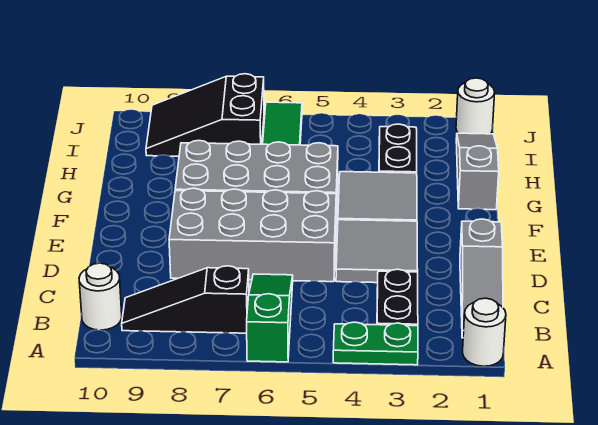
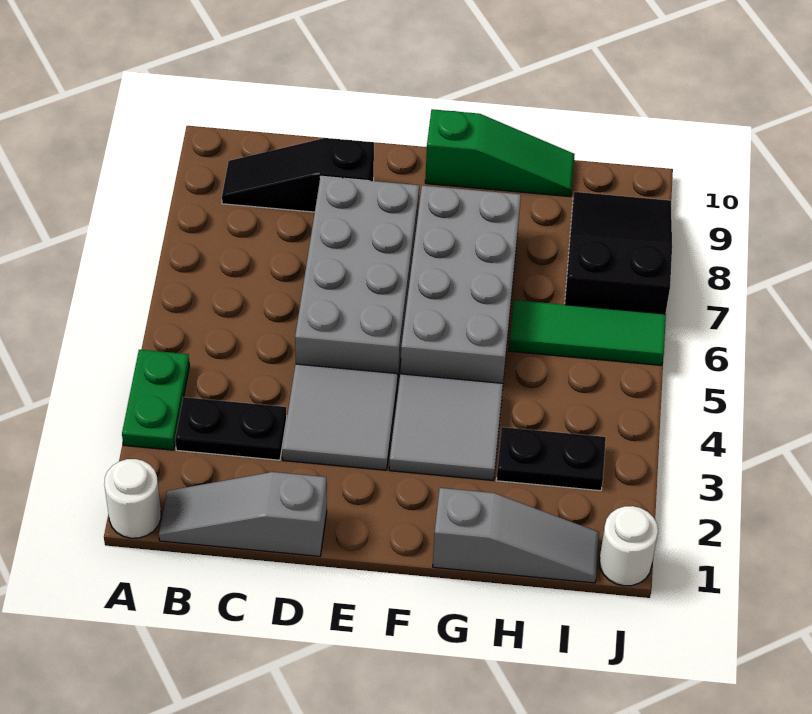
green 1x3 slope [247,274,293,362] -> green 1x3 slope moved to [425,109,575,197]
black 1x3 slope [122,266,249,333] -> black 1x3 slope turned to [222,138,374,212]
white 1x1 round brick [79,263,122,330] -> none

